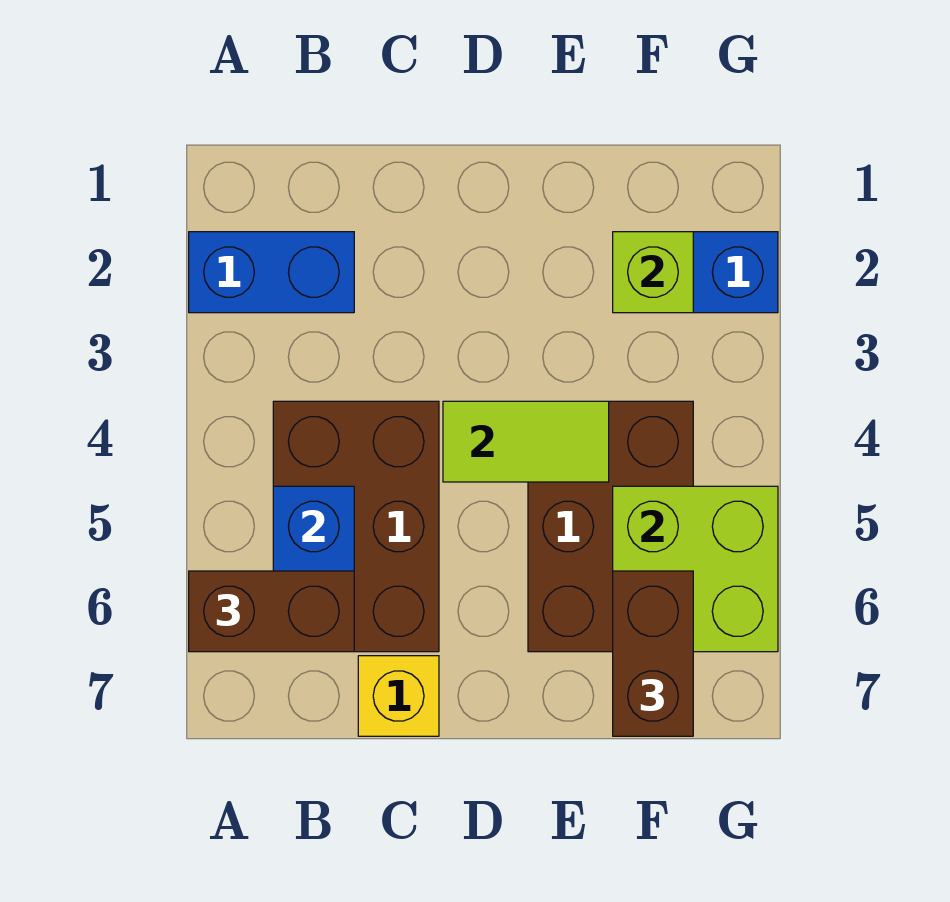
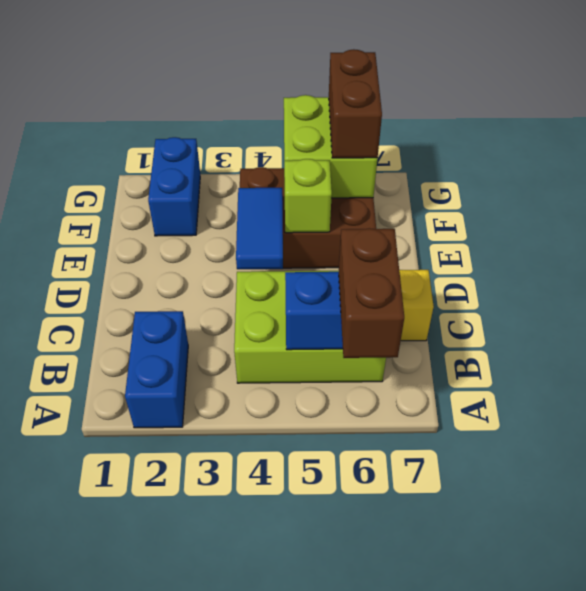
brown 2x3 brick [273,401,439,652] -> lime 2x3 brick [234,271,386,383]
lime 1x2 tile [443,401,609,482] -> blue 1x2 tile [236,188,283,269]
lime 1x1 brick [613,232,693,313] -> lime 1x1 brick moved to [284,159,332,233]
brown 1x2 brick [613,571,693,736] -> brown 1x2 brick turned to [329,49,382,158]

